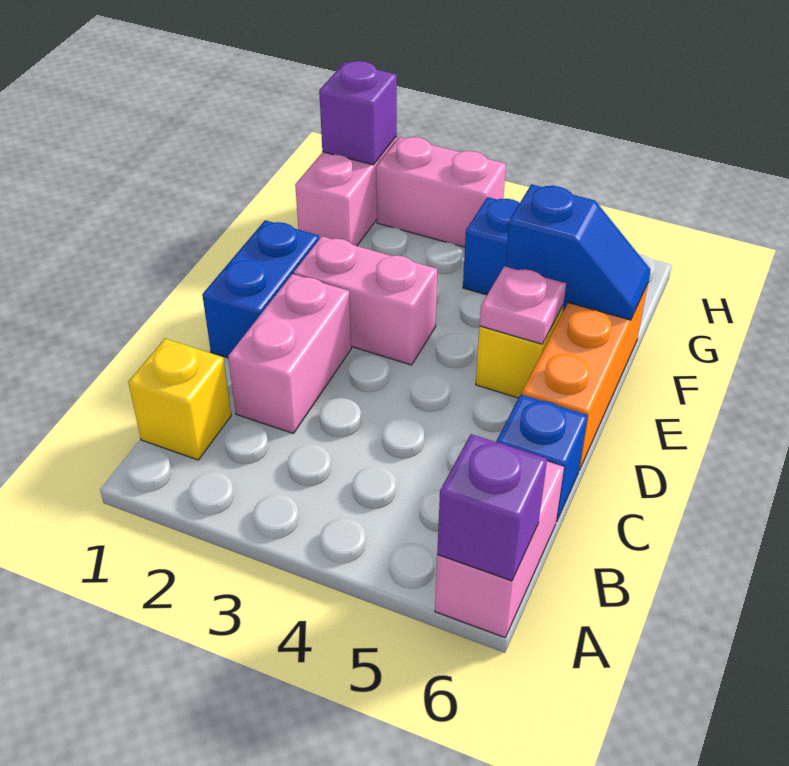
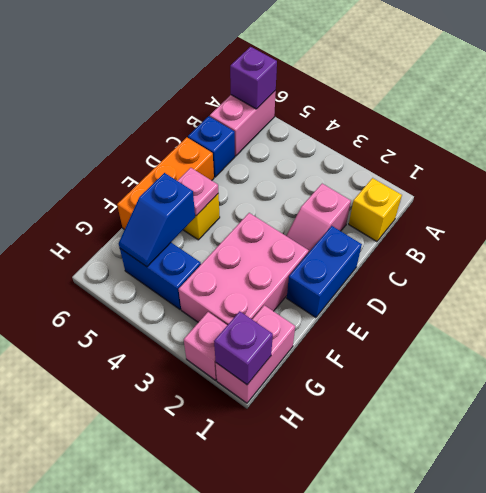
pink 1x2 brick [228,274,351,433] -> pink 1x2 slope [286,184,351,253]
pink 1x2 brick [294,236,437,365] -> pink 2x3 brick [178,213,309,325]
blue 1x2 slope [505,184,651,320] -> blue 1x2 slope turned to [119,173,195,267]
pink 1x2 brick [376,137,506,247] -> pink 1x1 brick [184,312,227,380]

